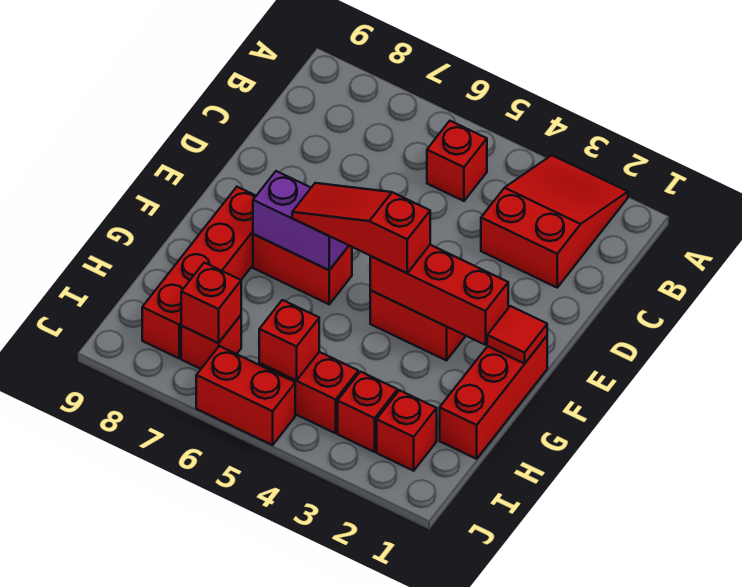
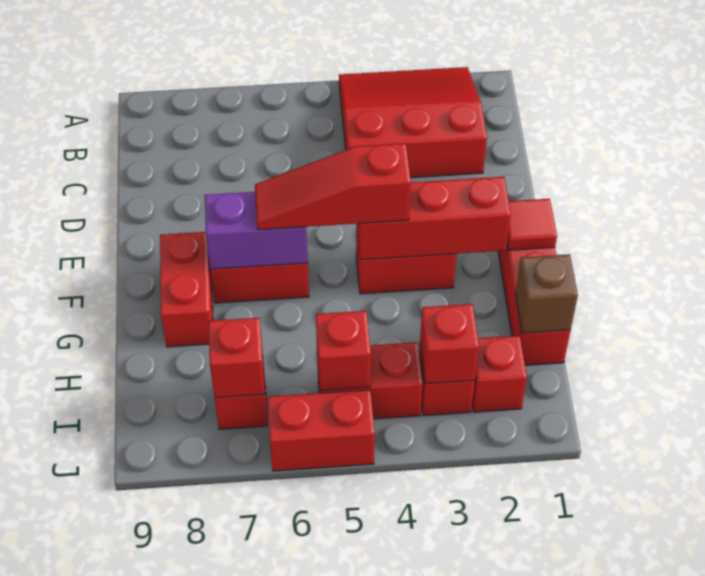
red 2x3 slope [481,155,628,287] -> red 3x3 slope [339,67,487,178]
red 1x1 brick [427,121,487,201] -> red 1x1 brick moved to [420,304,479,384]
red 1x4 brick [142,187,256,358] -> red 1x2 brick [160,232,213,347]
none -> brown 1x1 brick [515,254,578,333]

